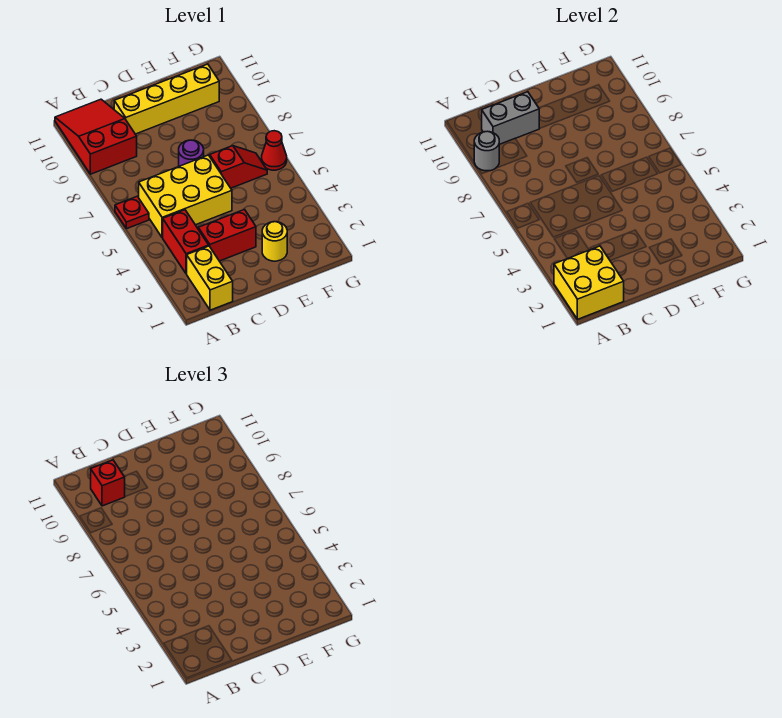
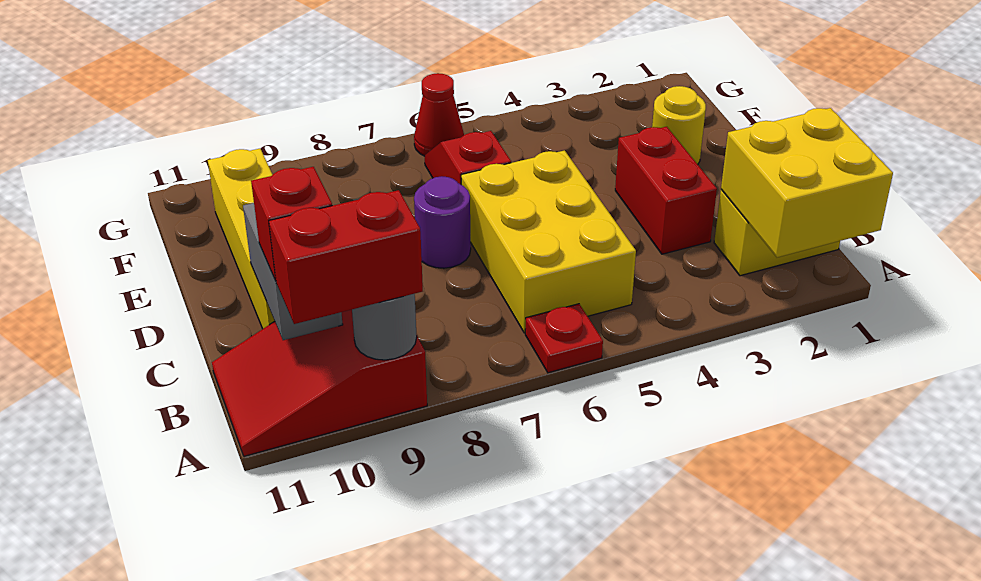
red 1x2 brick [163,210,209,274] -> red 1x2 brick moved to [269,190,423,324]

